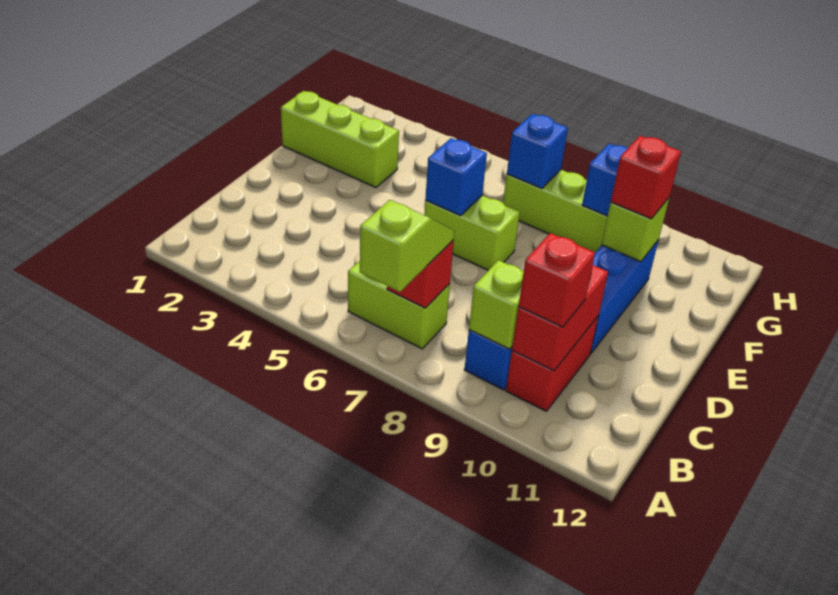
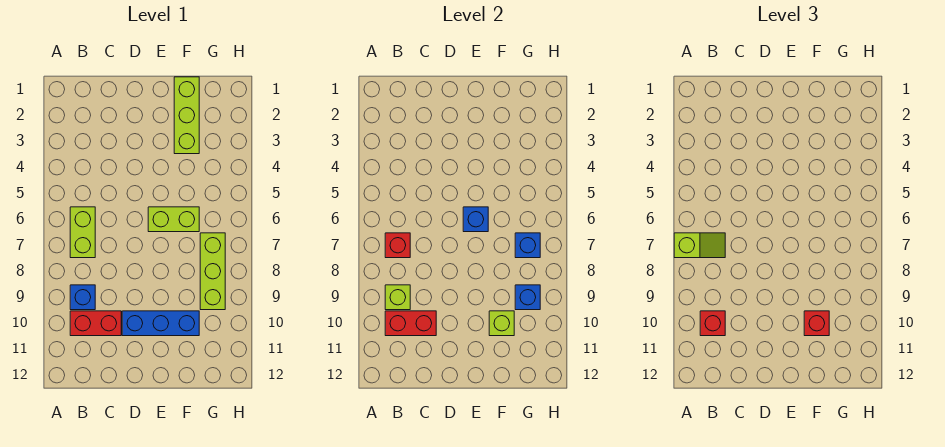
lime 1x2 brick [424,196,520,270] -> lime 1x2 brick turned to [148,207,199,232]

